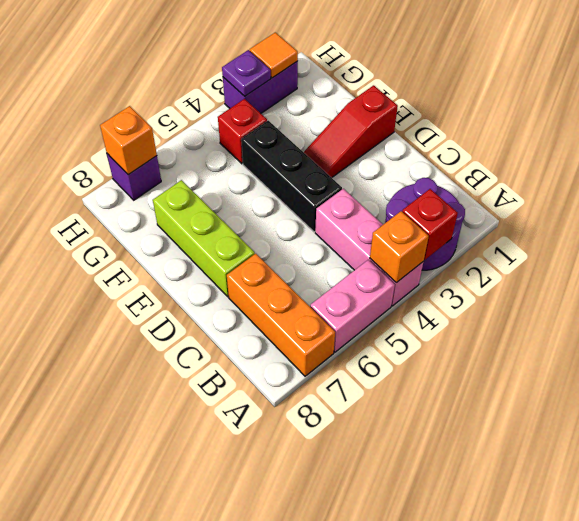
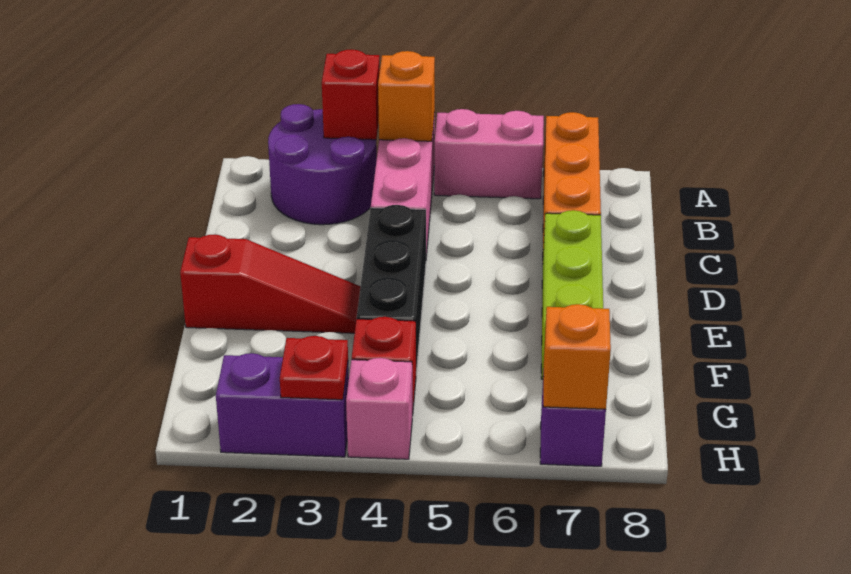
orange 1x1 tile [250,32,298,78] -> none
purple 1x1 plate [222,50,271,96] -> red 1x1 plate [280,336,348,400]
none -> pink 1x1 brick [346,358,412,459]

